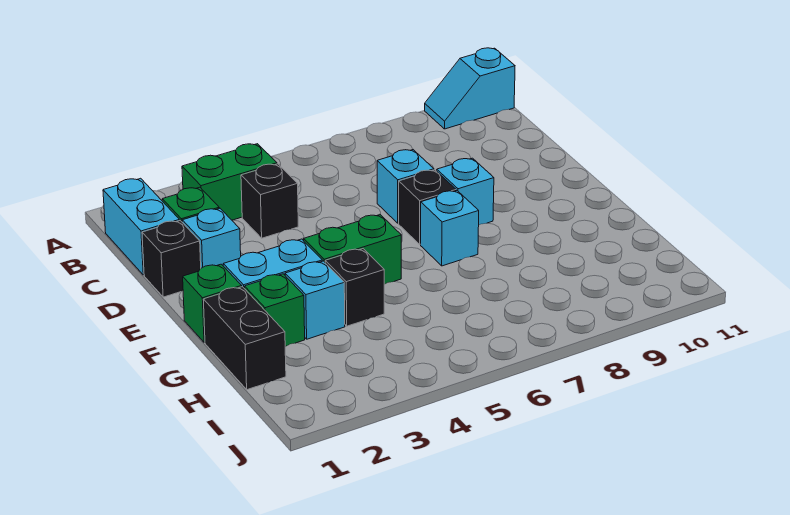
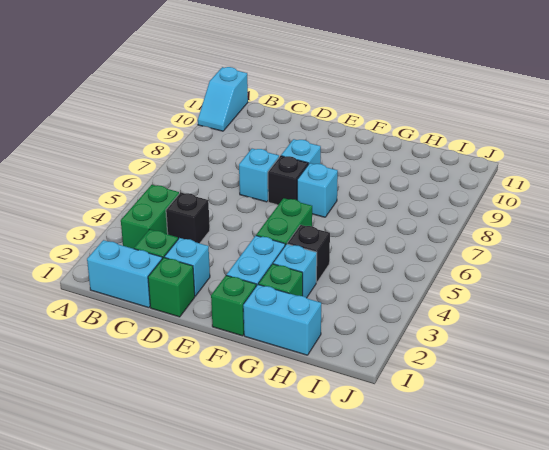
black 1x1 brick [142,221,201,297] -> green 1x1 brick [148,258,195,317]
black 1x2 brick [203,287,286,390] -> cyan 1x2 brick [243,285,321,355]

